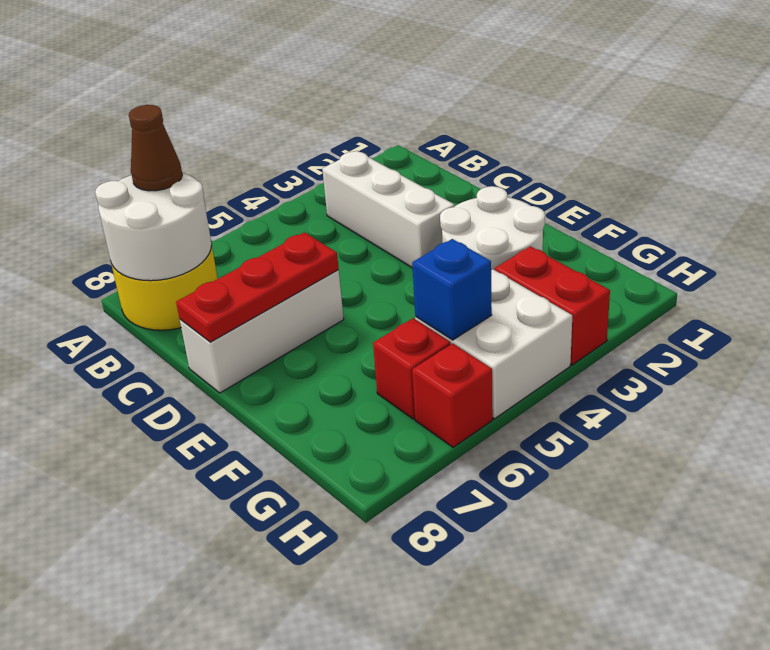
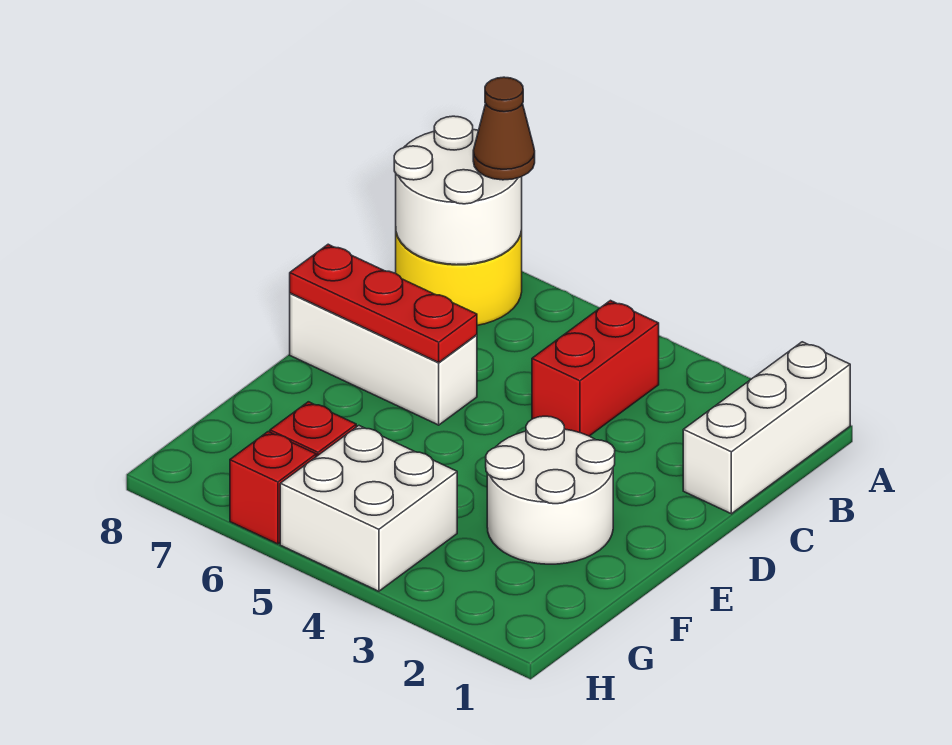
white 1x3 brick [322,151,455,268] -> white 1x3 brick moved to [683,342,850,514]
red 1x2 brick [495,246,610,365] -> red 1x2 brick moved to [532,301,659,436]
blue 1x1 brick [412,239,492,340] -> none

